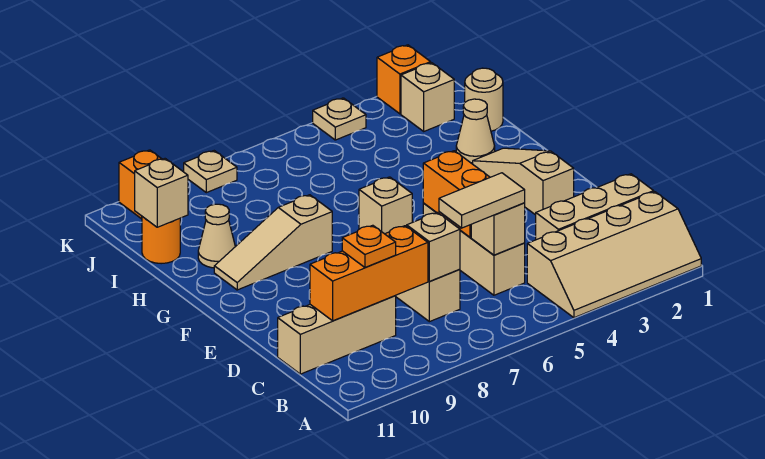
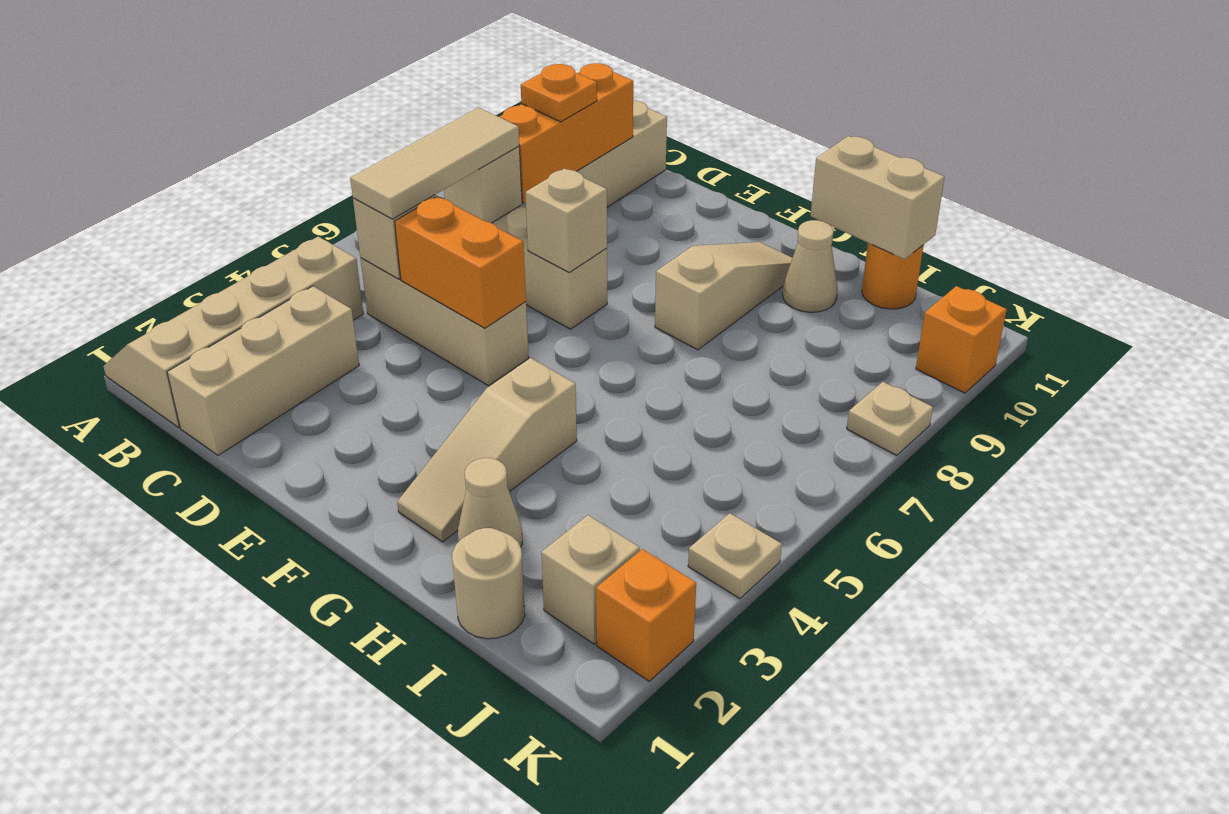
tan 1x2 tile [439,173,525,228] -> tan 1x3 tile [350,107,519,219]
tan 1x3 slope [473,148,574,215] -> tan 1x3 slope turned to [397,358,577,542]
tan 1x1 brick [135,159,188,227] -> tan 1x2 brick [811,136,945,259]

